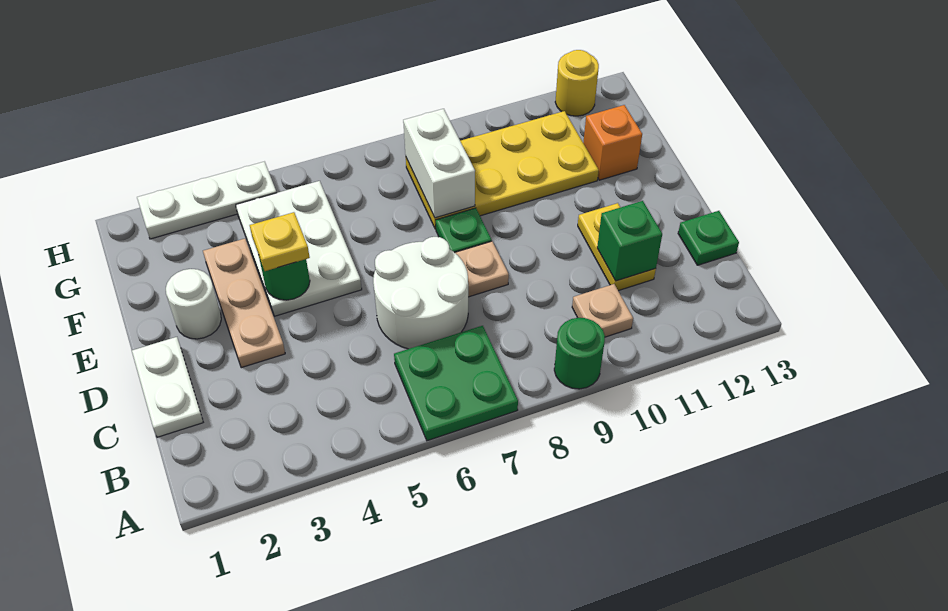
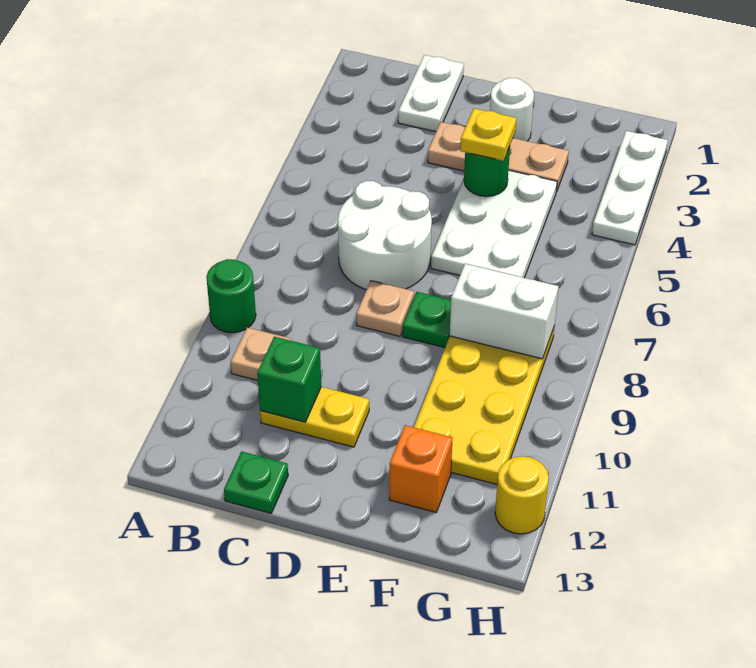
green 2x2 plate [394,326,518,441] -> none
white 1x2 plate [132,337,203,437] -> white 1x2 plate turned to [398,55,464,132]
white 2x3 plate [236,181,362,316] -> white 2x3 plate turned to [431,170,557,278]

